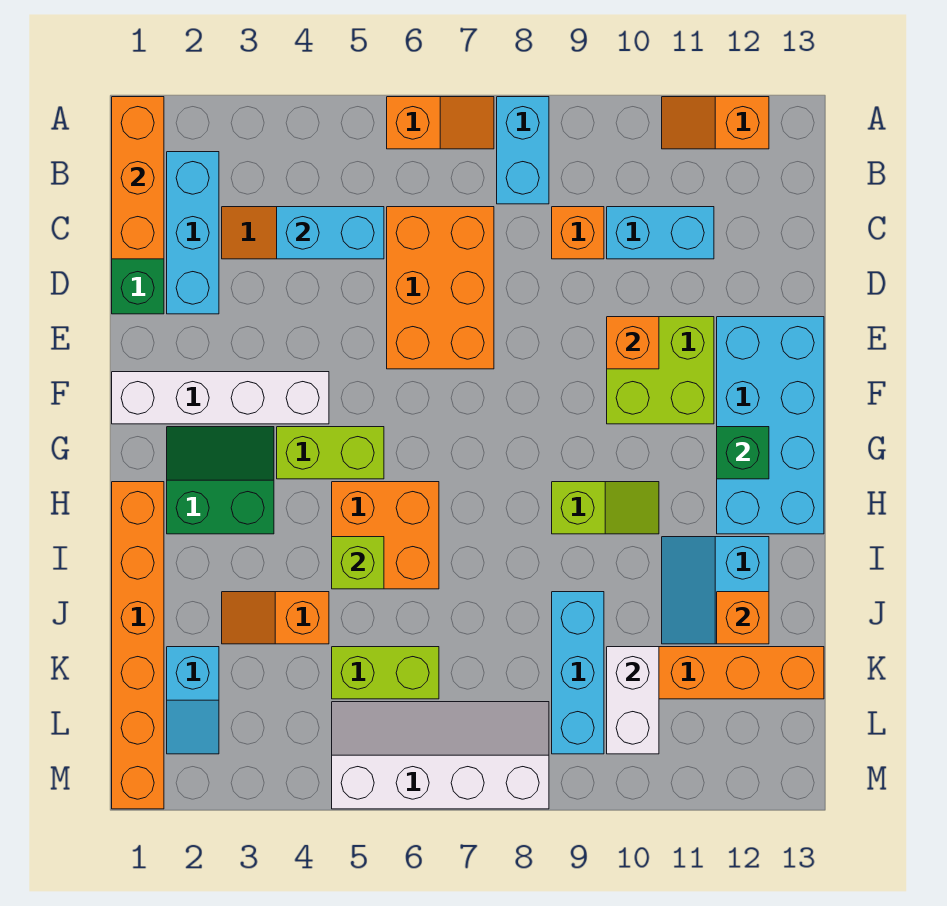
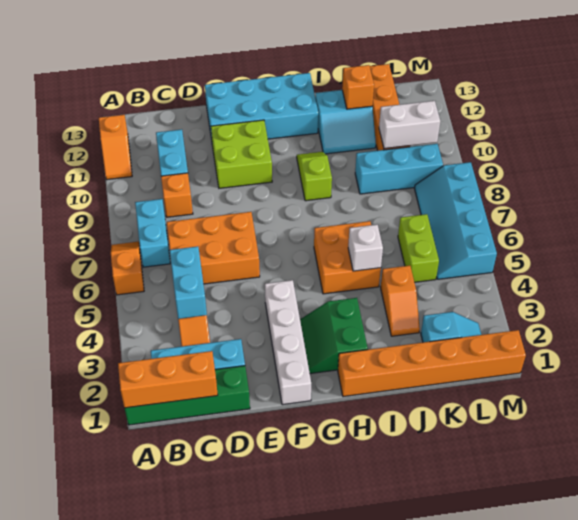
cyan 1x2 brick [497,97,549,204] -> cyan 1x2 brick turned to [135,199,170,267]
orange 1x1 brick [607,317,659,369] -> none
lime 1x2 brick [277,427,384,479] -> none
green 1x1 brick [717,427,769,479] -> none
lime 1x1 brick [332,537,384,589] -> white 1x1 brick [348,225,383,271]
white 2x4 slope [332,702,549,809] -> cyan 2x4 slope [415,162,497,279]

